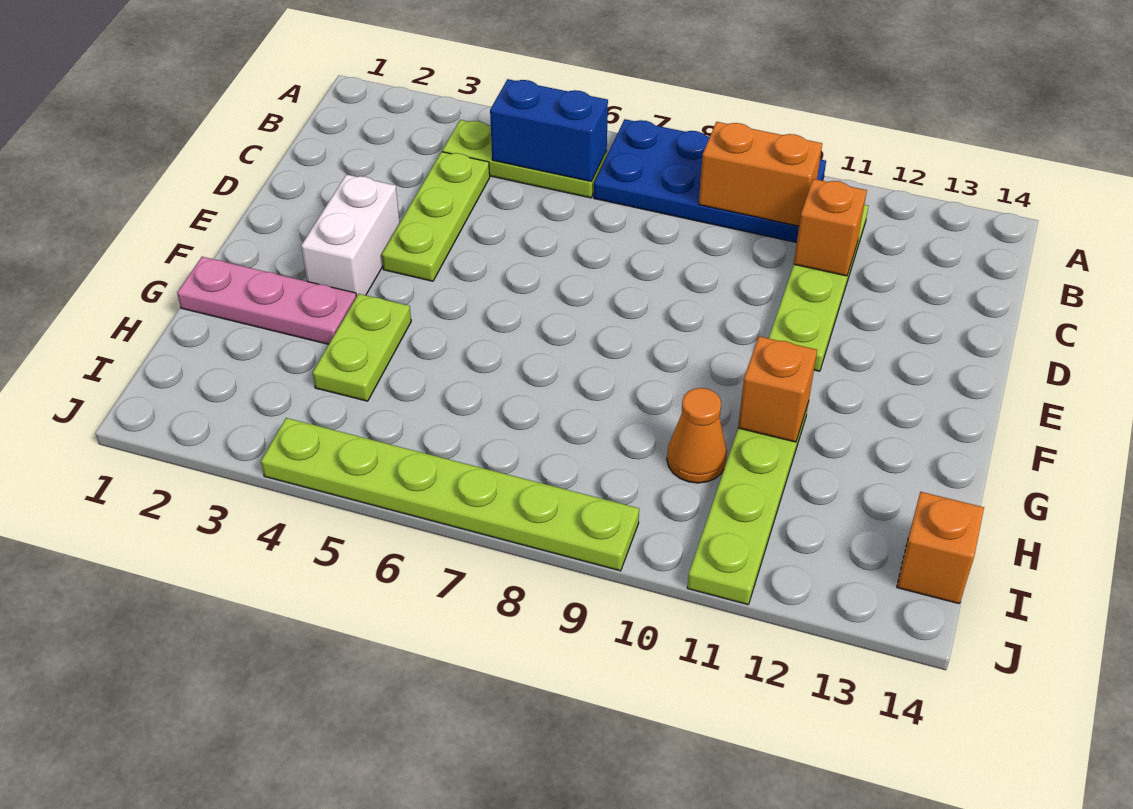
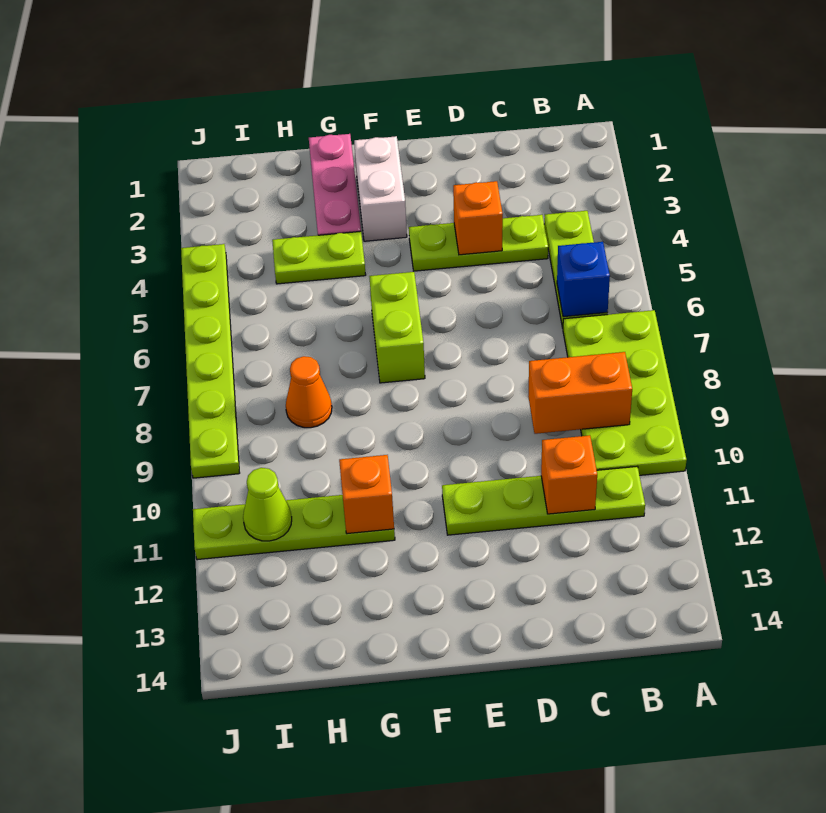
blue 2x4 plate [594,119,826,243] -> lime 2x4 plate [563,310,687,475]
blue 1x2 brick [490,79,608,182] -> blue 1x1 brick [557,242,610,317]
orange 1x2 brick [699,122,822,226] -> orange 1x2 brick turned to [528,352,632,434]
white 1x2 brick [301,174,400,297] -> white 1x2 brick turned to [354,136,407,241]
none -> lime 1x2 brick [369,272,425,383]
orange 1x1 cone [667,388,727,483] -> orange 1x1 cone moved to [286,356,332,428]
none -> lime 1x1 cone [243,468,292,541]
orange 1x1 brick [897,492,984,604] -> orange 1x1 brick moved to [453,181,503,255]

